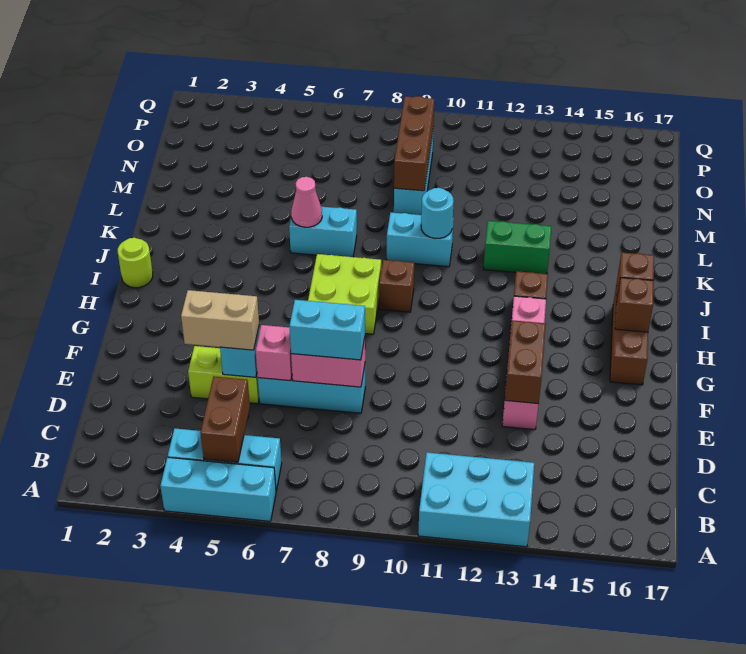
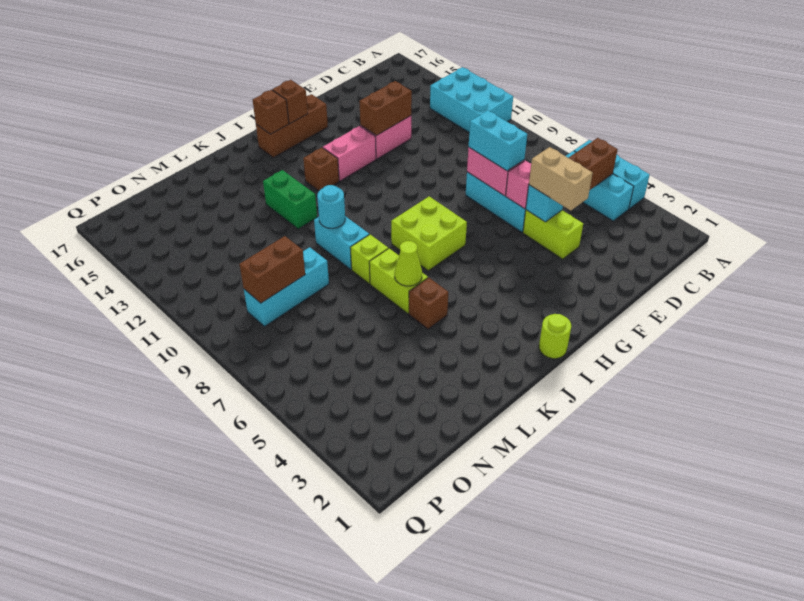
brown 1x1 brick [379,260,414,312] -> brown 1x1 brick moved to [409,278,448,329]
cyan 1x2 brick [289,207,357,257] -> lime 1x2 brick [369,249,428,314]
pink 1x1 cone [291,177,322,227] -> lime 1x1 cone [395,241,422,286]
none -> lime 1x1 brick [350,235,388,284]
brown 1x3 brick [394,96,434,191] -> brown 1x2 brick [239,236,305,303]

